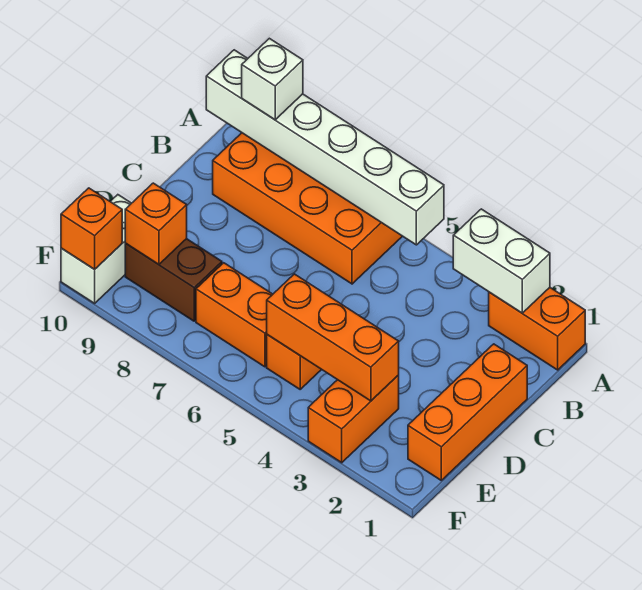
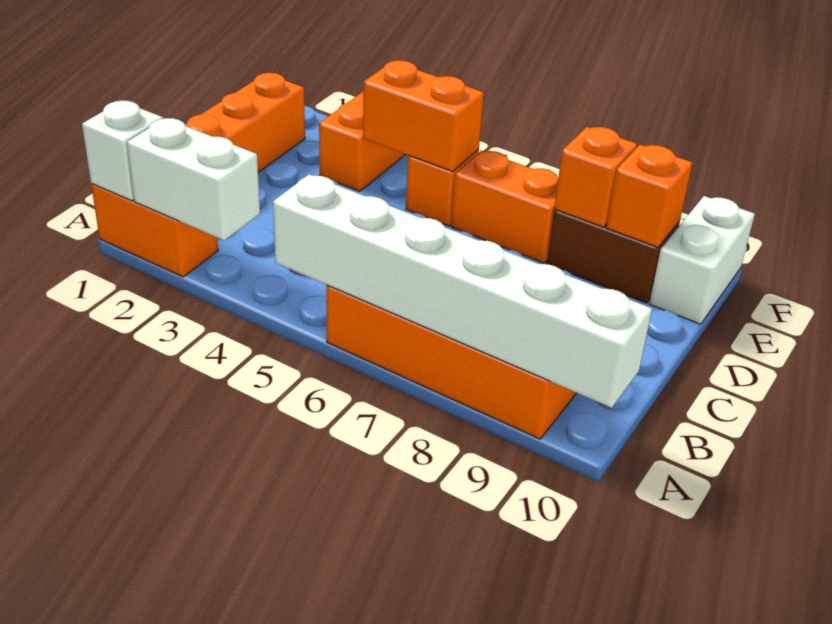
white 1x1 brick [242,38,303,120] -> white 1x1 brick moved to [82,100,163,201]
orange 1x3 brick [267,274,399,401] -> orange 1x2 brick [363,60,484,171]
orange 1x1 brick [61,188,122,269] -> orange 1x1 brick moved to [554,127,637,227]

